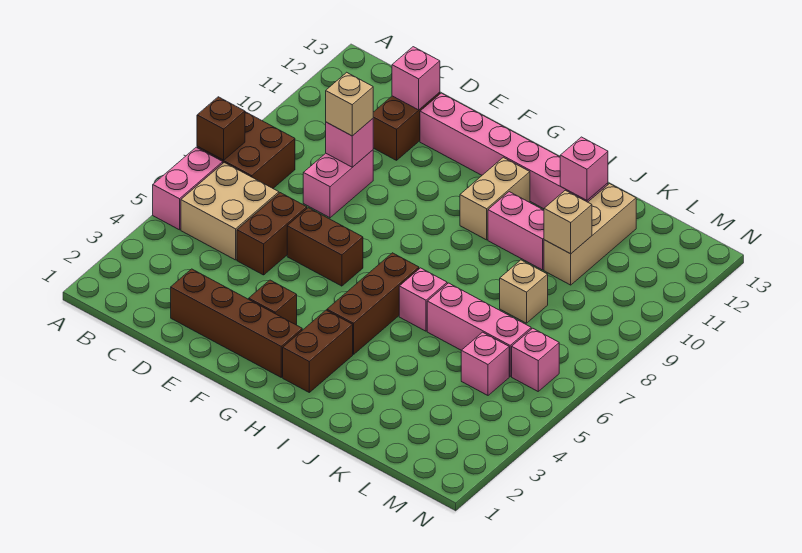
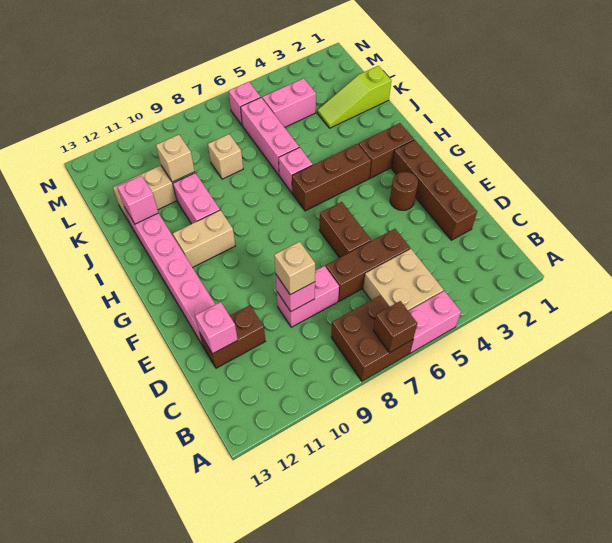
brown 1x2 brick [237,193,307,275] -> brown 1x3 brick [326,229,410,301]
brown 1x1 brick [249,280,297,325] -> brown 1x1 round brick [390,172,418,210]
none -> lime 1x3 slope [317,66,391,128]
pink 1x1 brick [461,332,509,395] -> pink 1x2 brick [262,78,316,127]

